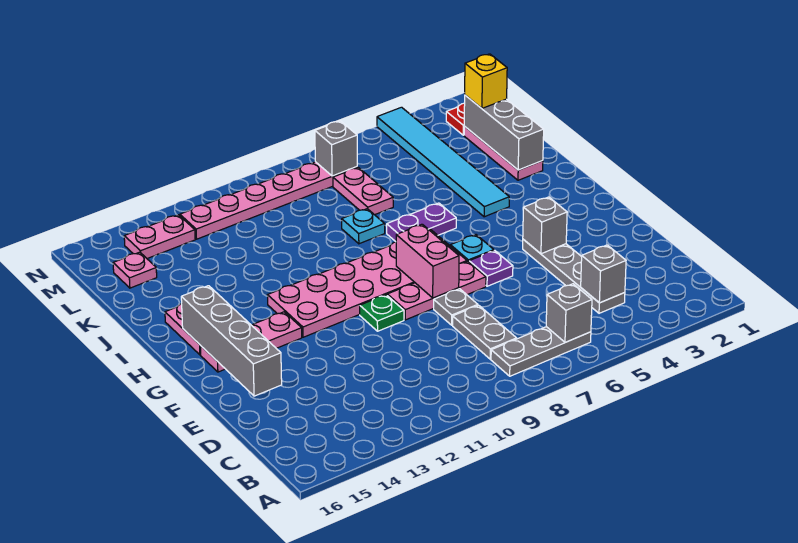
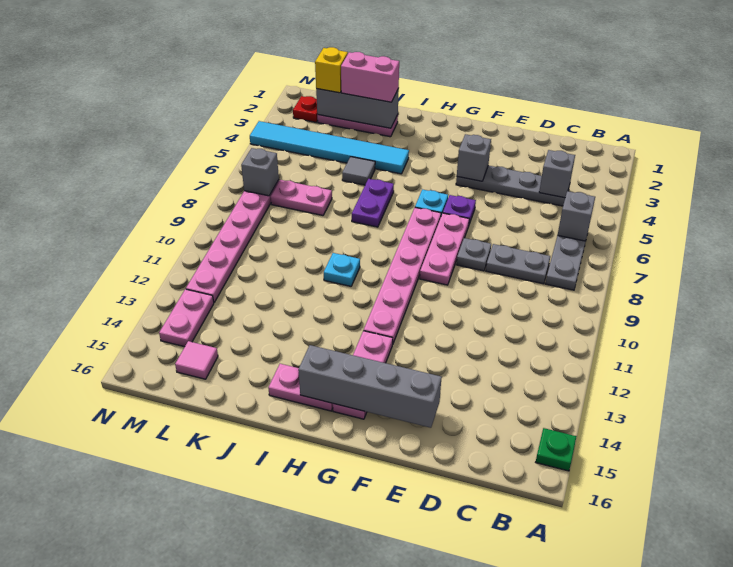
pink 1x2 brick [396,224,459,298] -> pink 1x2 brick moved to [341,52,399,102]
green 1x1 plate [360,295,404,331] -> green 1x1 plate moved to [536,428,577,471]
pink 2x6 plate [267,230,467,337] -> pink 1x6 plate [364,208,441,345]
none -> grey 1x1 tile [342,157,375,185]
cyan 1x1 plate [342,209,385,244] -> cyan 1x1 plate moved to [324,253,360,286]
pink 1x1 plate [113,252,157,288] -> pink 1x1 tile [175,341,218,379]

